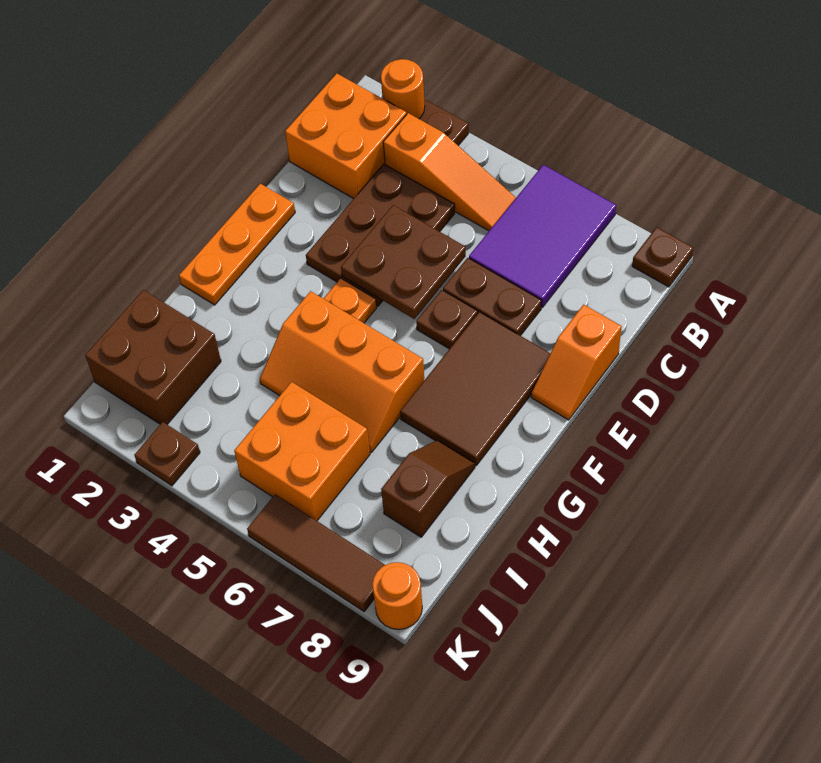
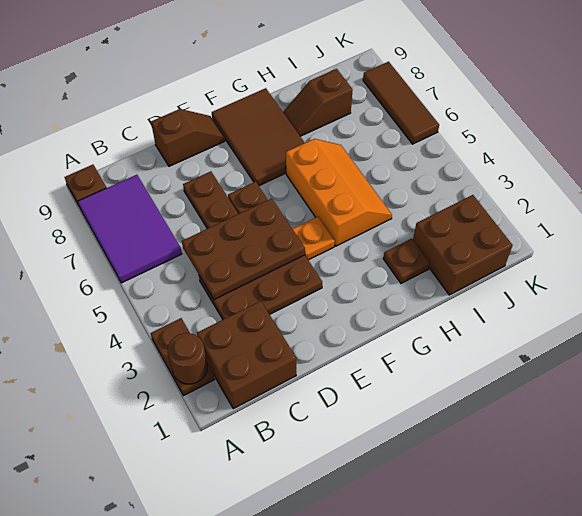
orange 1x1 round brick [381,59,425,119] -> brown 1x1 round brick [168,333,207,384]
purple 2x3 tile [469,165,616,307] -> purple 2x3 tile turned to [78,175,182,283]
orange 2x2 brick [285,73,407,199] -> brown 2x2 brick [197,301,296,409]
orange 1x3 slope [383,113,516,231] -> none
brown 2x2 plate [341,205,466,319] -> brown 2x3 plate [182,198,305,300]
orange 1x2 slope [531,305,622,420] -> brown 1x2 slope [151,109,225,166]
orange 1x3 plate [179,184,295,305] -> none
brown 2x3 tile [400,312,550,465] -> brown 2x3 tile turned to [212,88,305,186]
orange 2x2 brick [234,382,370,521] -> none
brown 1x1 plate [134,422,200,486] -> brown 1x1 plate moved to [383,238,430,283]
orange 1x1 round brick [372,562,422,629] -> none

